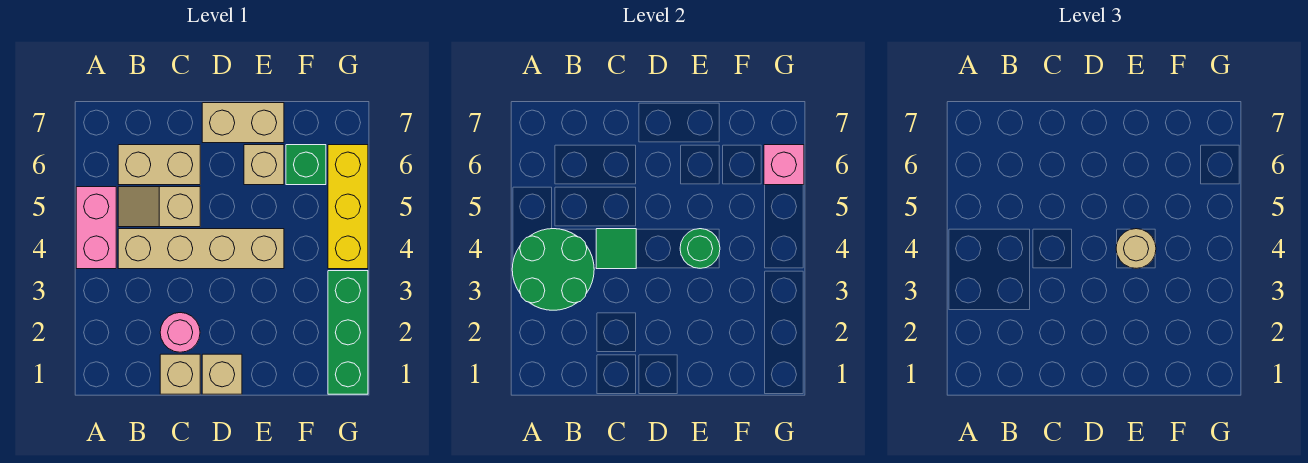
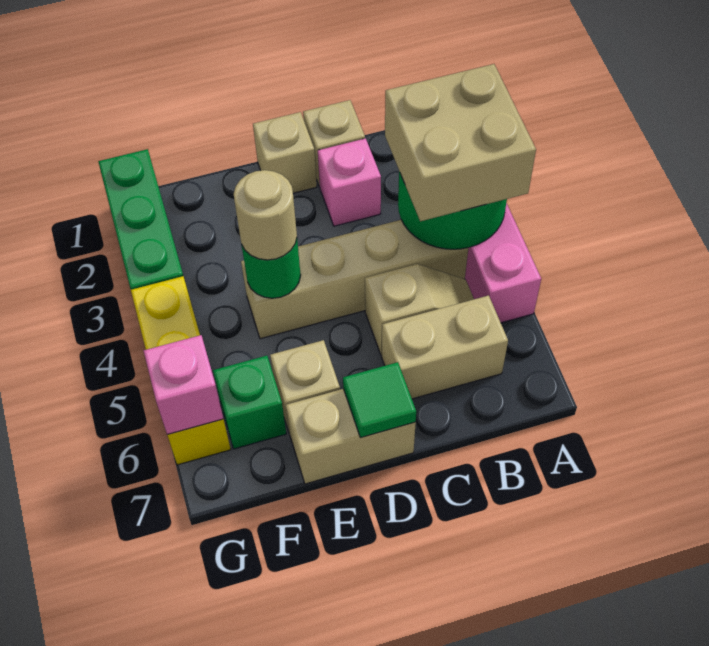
none -> tan 2x2 brick [385,64,536,221]
pink 1x1 round brick [160,313,200,352] -> pink 1x1 brick [318,138,381,226]
green 1x1 tile [596,229,636,269] -> green 1x1 tile moved to [343,362,416,438]

